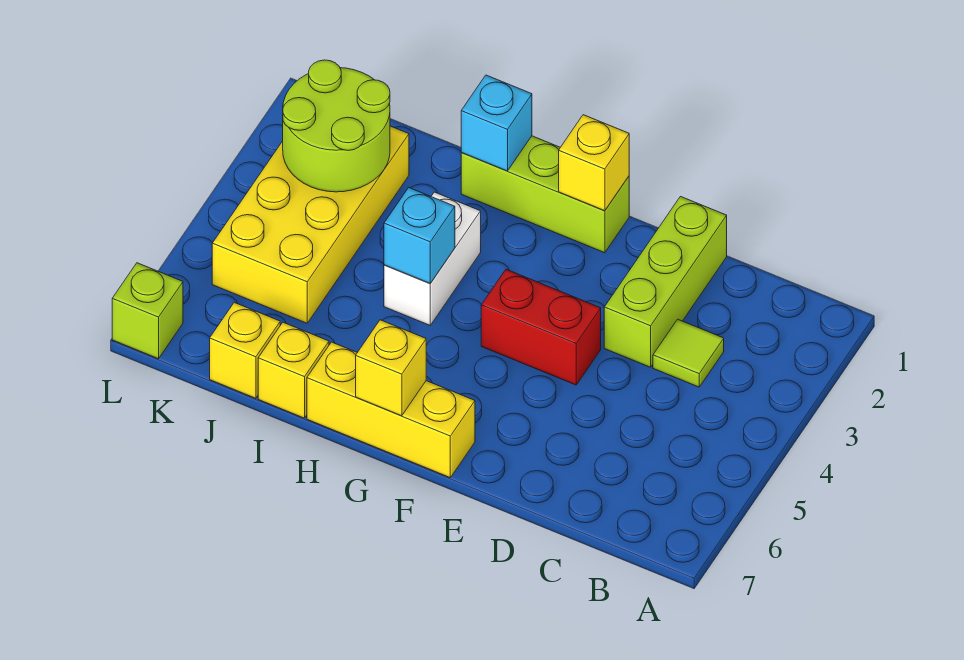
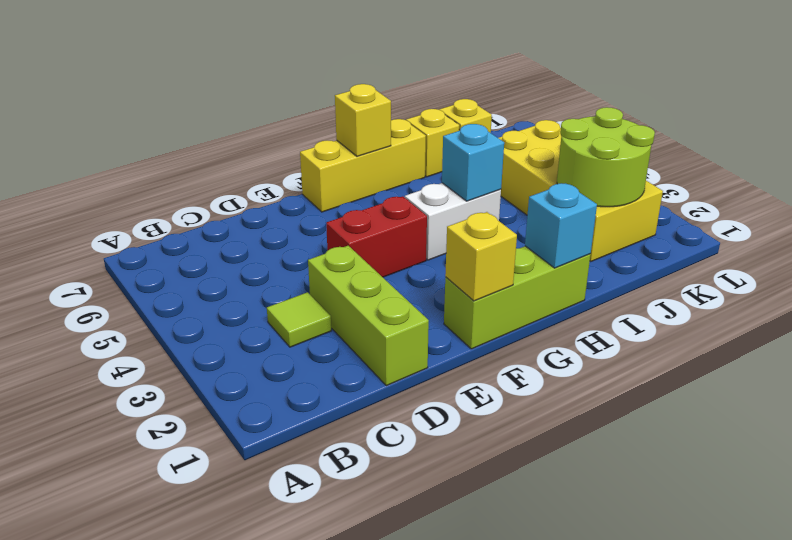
white 1x2 brick [384,192,481,325] -> white 1x2 brick turned to [405,183,501,260]
lime 1x1 brick [112,263,183,359] -> none

